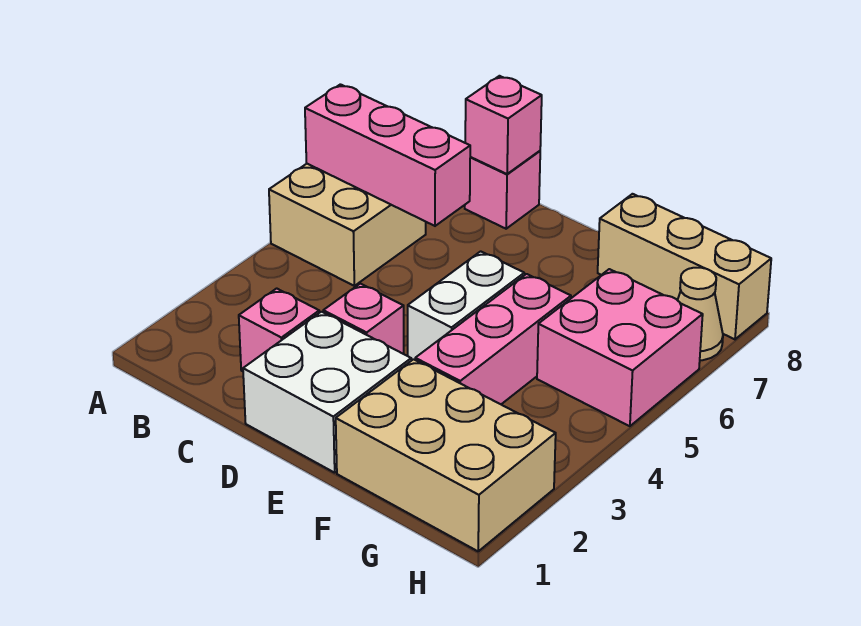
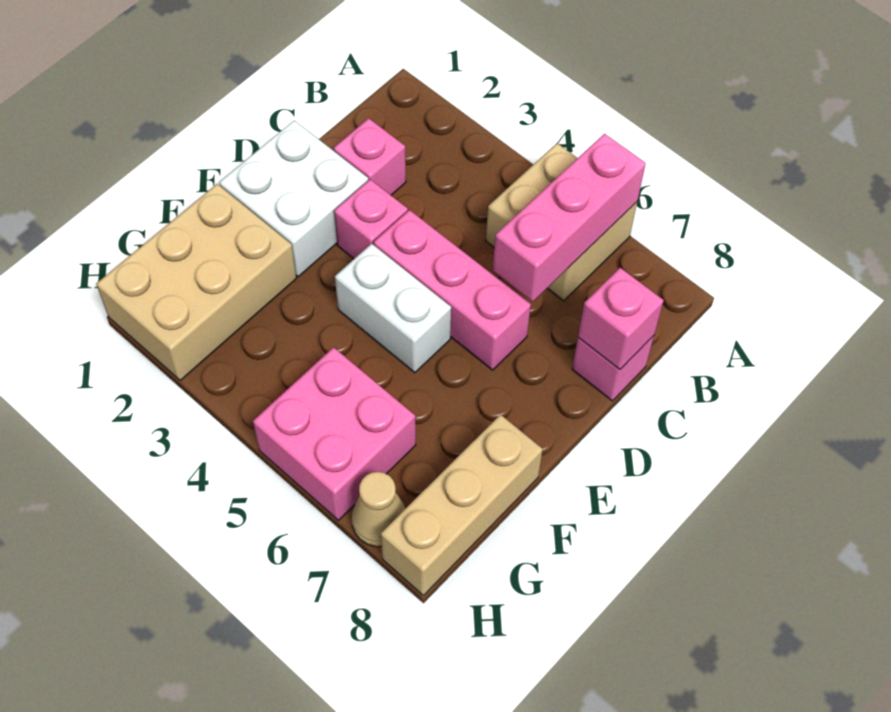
pink 1x3 brick [415,274,571,404] -> pink 1x3 brick moved to [374,210,531,370]

